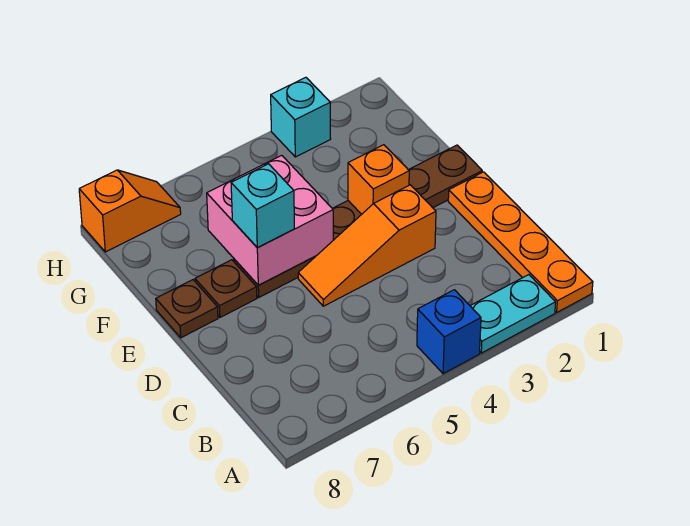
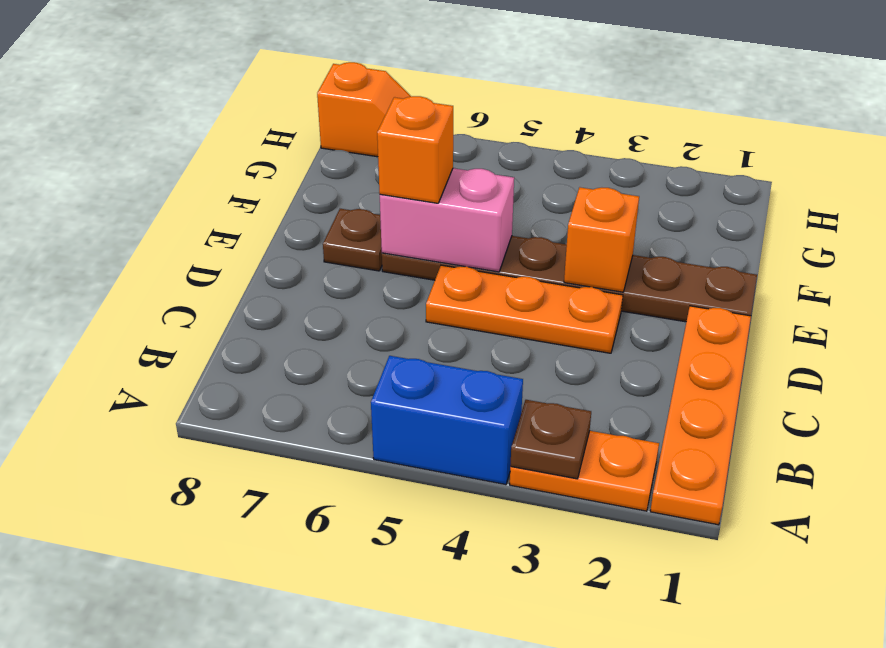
cyan 1x2 plate [470,275,556,353] -> orange 1x2 plate [510,431,659,511]
blue 1x1 brick [417,290,481,374] -> blue 1x2 brick [371,356,523,485]
orange 1x3 slope [298,185,436,306] -> orange 1x3 plate [426,265,623,353]
pink 2x2 brick [207,155,333,285] -> pink 1x2 brick [380,168,514,272]
cyan 1x1 brick [231,164,295,248] -> orange 1x1 brick [377,96,453,203]
brown 1x1 plate [156,280,218,338] -> brown 1x1 plate moved to [510,400,591,479]
cyan 1x1 brick [271,77,331,157] -> none

